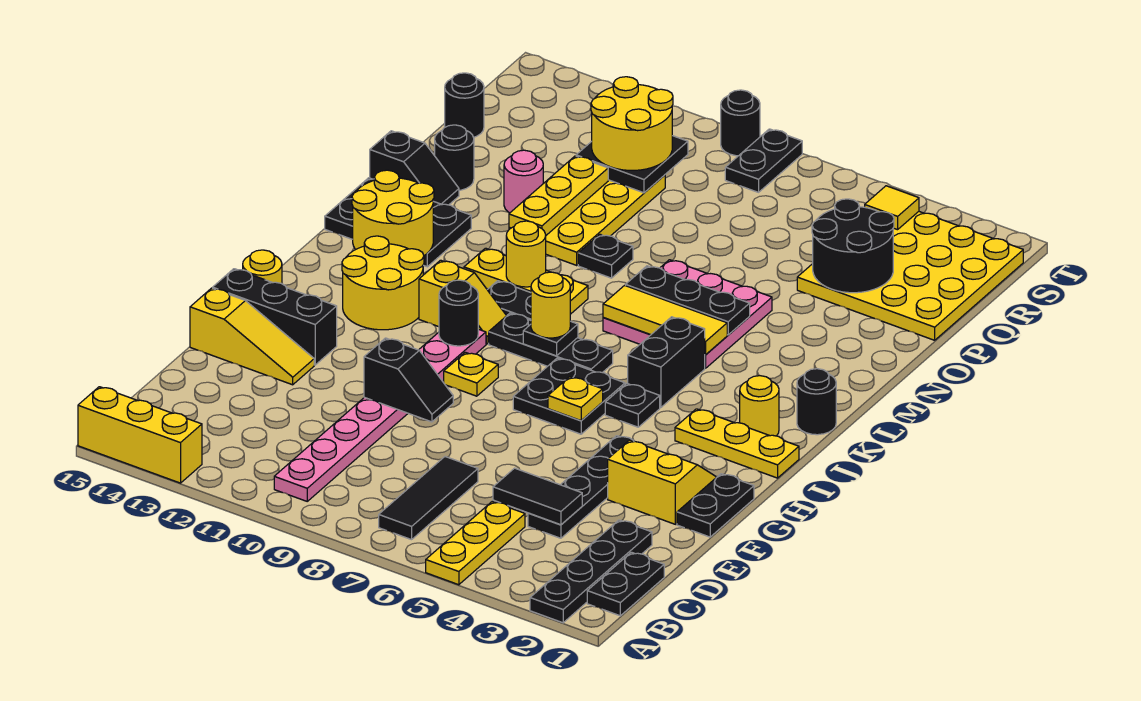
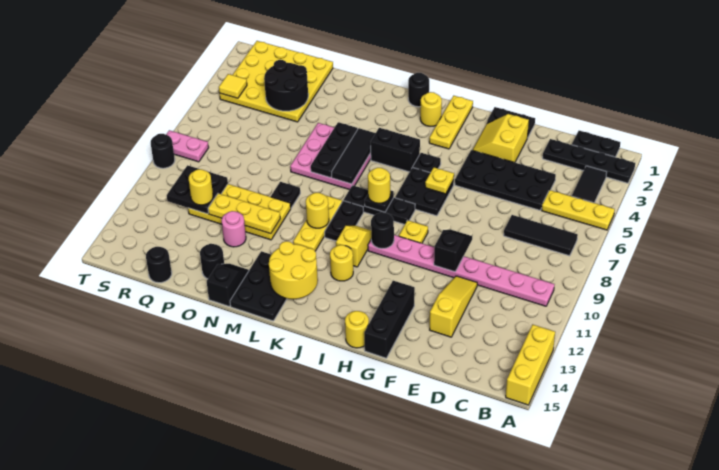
black 1x4 plate [528,436,634,538] -> black 2x4 plate [455,150,556,210]
black 1x2 tile [493,468,582,525] -> black 1x2 tile moved to [572,166,607,203]
yellow 1x3 slope [190,288,314,385] -> yellow 1x3 slope moved to [430,276,477,337]
yellow 2x2 round brick [342,236,424,330] -> yellow 1x1 round brick [330,245,353,281]
black 1x3 plate [489,313,613,373] -> black 1x3 plate turned to [344,185,415,225]
yellow 1x3 tile [603,285,727,355] -> black 1x3 tile [332,128,375,184]
yellow 2x2 round brick [591,77,673,170] -> yellow 1x1 round brick [189,169,213,205]
black 1x2 plate [725,129,802,192] -> pink 1x2 plate [166,130,209,162]

